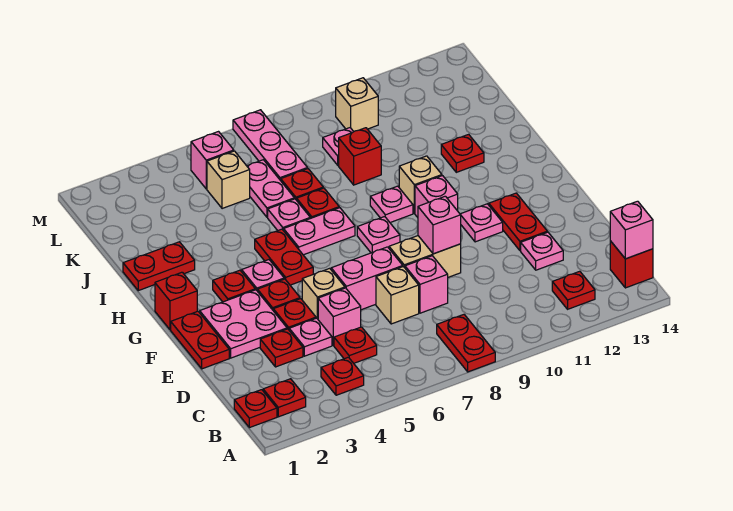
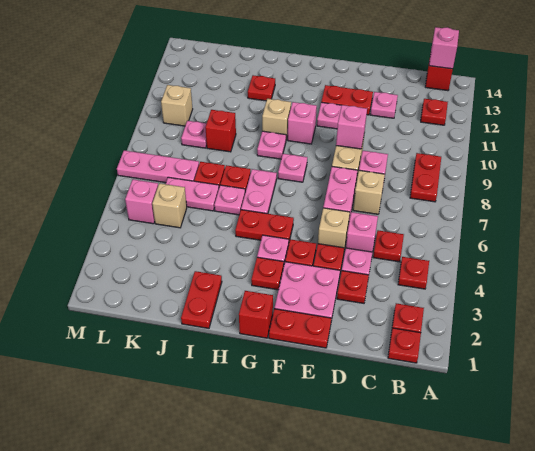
red 1x2 plate [437,315,495,372] -> red 1x2 plate turned to [410,153,441,202]

